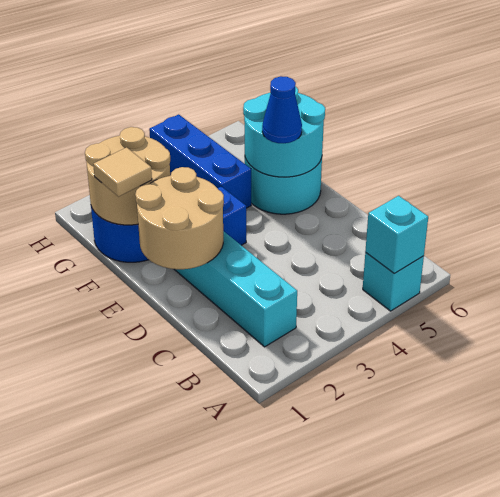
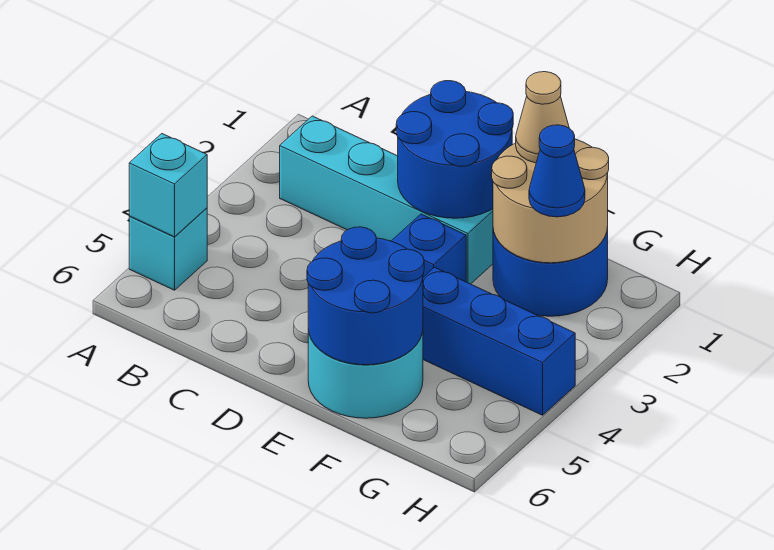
tan 2x2 round brick [135,167,224,269] -> blue 2x2 round brick [396,81,513,218]
cyan 2x2 round brick [243,86,325,177] -> blue 2x2 round brick [307,227,424,365]
blue 1x1 cone [262,76,302,143] -> blue 1x1 cone moved to [529,125,585,217]
tan 1x1 tile [93,147,152,197] -> tan 1x1 cone [516,72,569,163]

